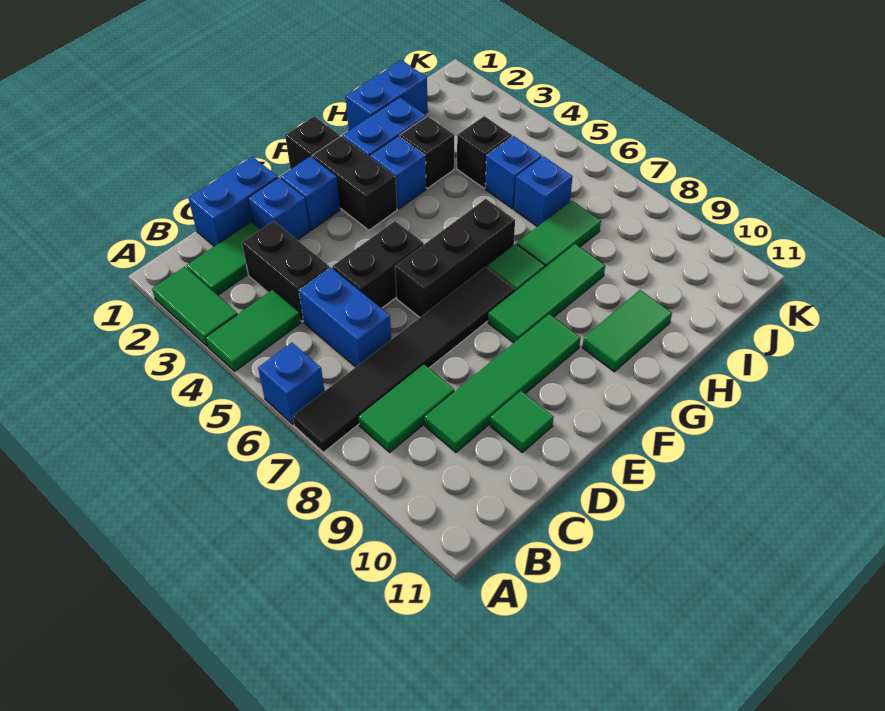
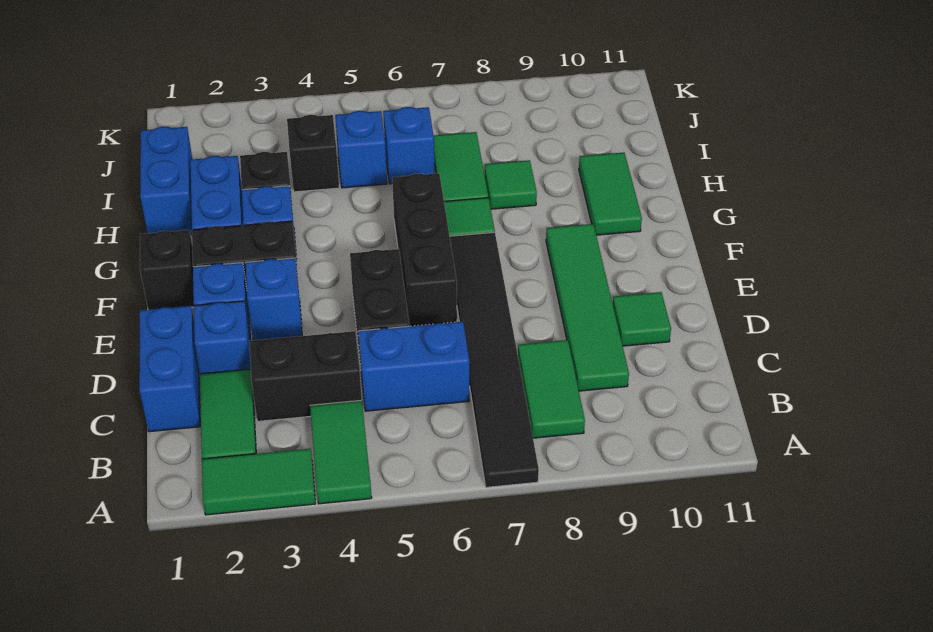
blue 1x1 brick [258,343,325,424] -> blue 1x1 brick moved to [245,258,302,340]
green 1x3 tile [488,244,605,343] -> green 1x1 tile [485,160,537,209]

